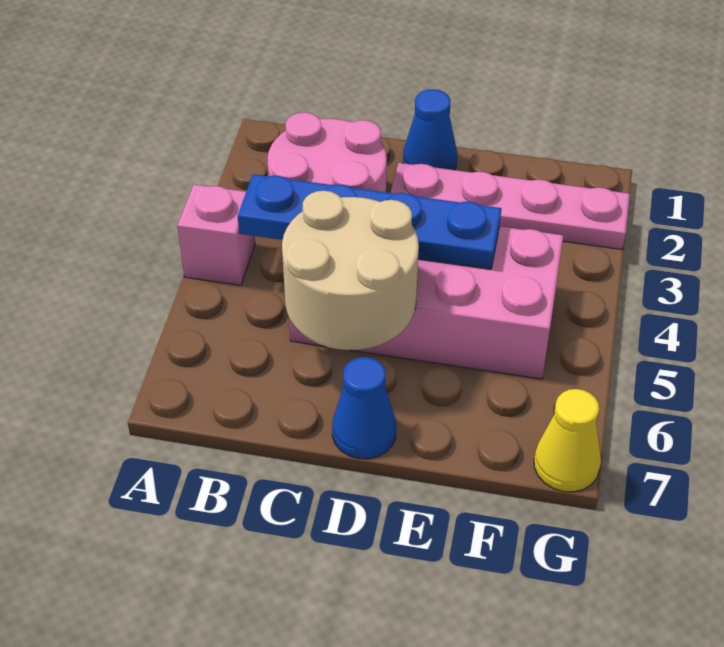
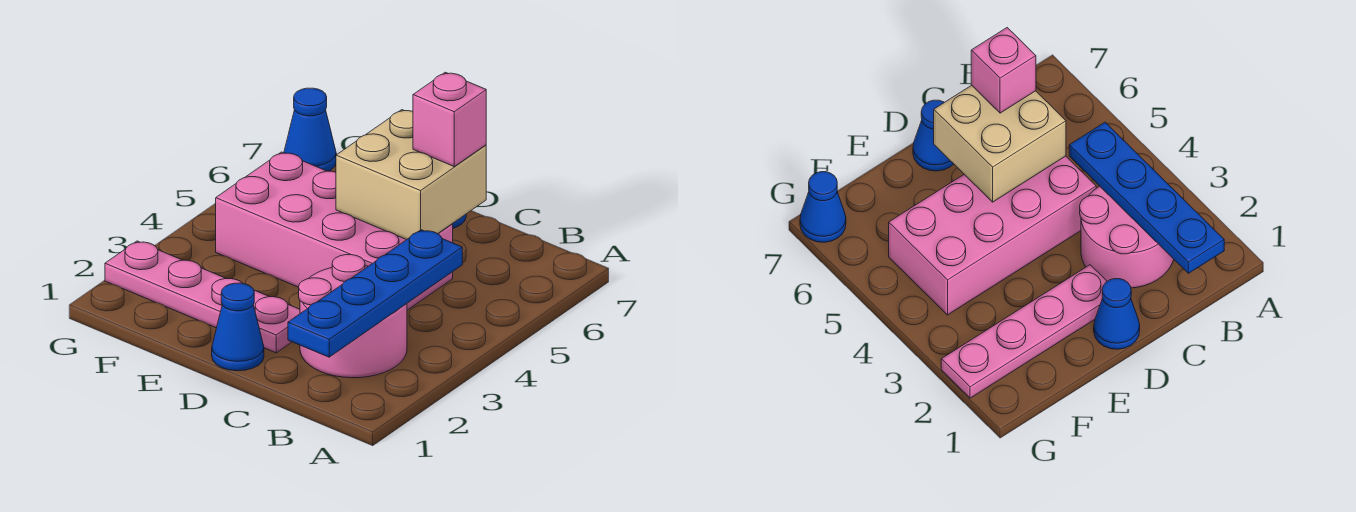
pink 1x1 brick [177,184,255,285] -> pink 1x1 brick moved to [413,72,486,166]
blue 1x4 plate [238,174,501,269] -> blue 1x4 plate turned to [288,230,462,357]
tan 2x2 round brick [282,191,419,350] -> tan 2x2 brick [336,110,486,240]
yellow 1x1 cone [534,389,601,492] -> blue 1x1 cone [284,88,336,171]

